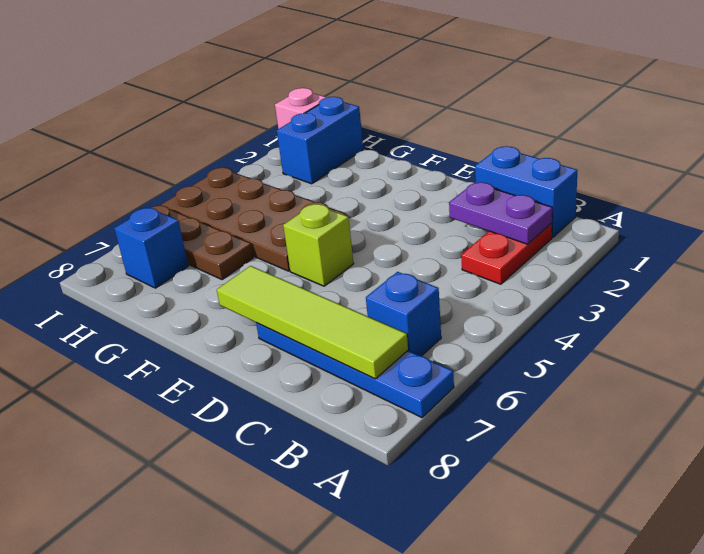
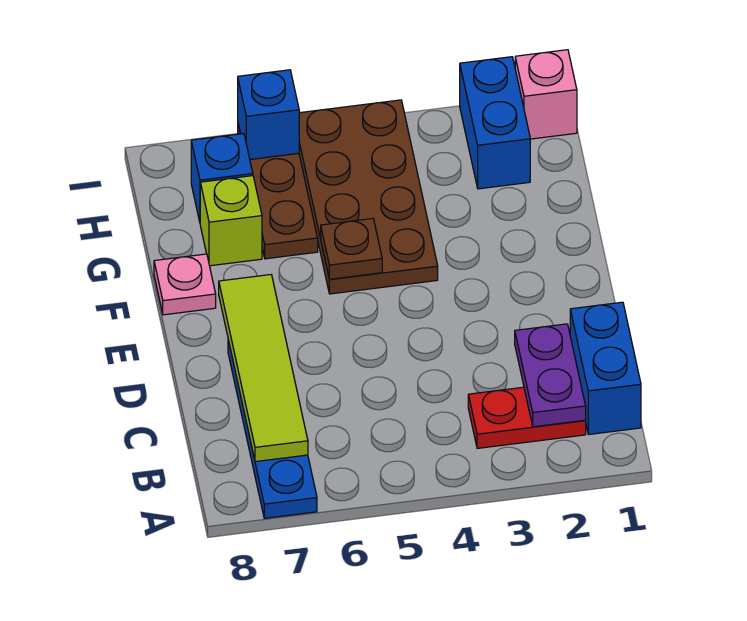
blue 1x1 brick [366,272,441,356] -> blue 1x1 brick moved to [238,70,299,160]
lime 1x1 brick [283,204,354,286] -> lime 1x1 brick moved to [200,176,262,266]
none -> brown 1x1 plate [321,219,382,279]
none -> pink 1x1 plate [154,254,216,315]
blue 1x2 brick [277,97,363,184] -> blue 1x2 brick turned to [460,57,530,189]

